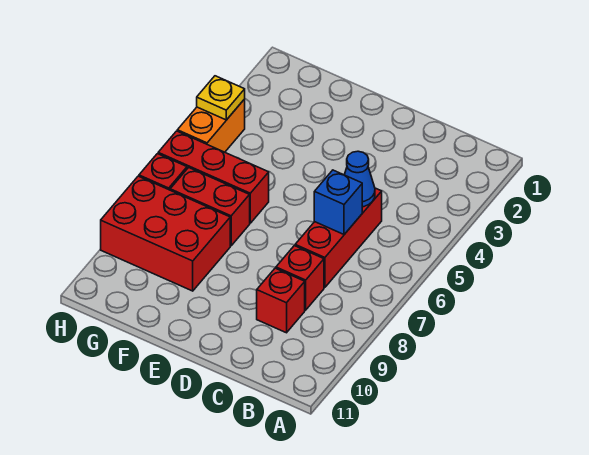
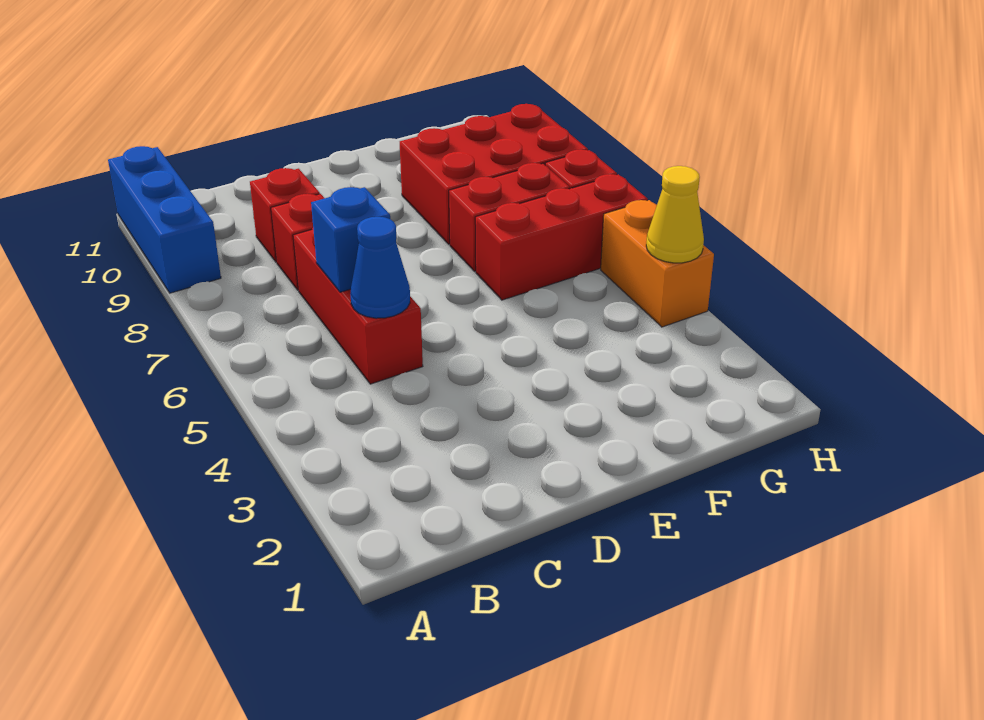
none -> blue 1x3 brick [108,146,221,293]
yellow 1x1 plate [197,76,245,120] -> yellow 1x1 cone [646,166,704,263]

